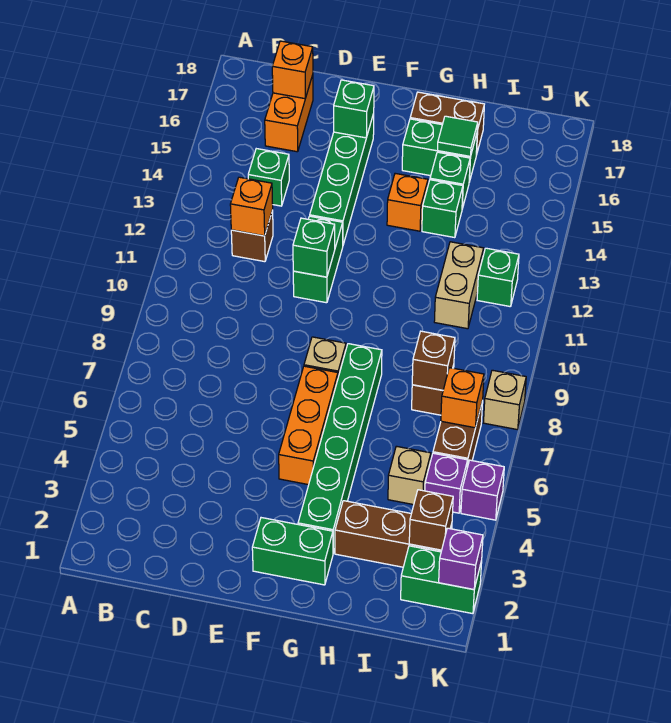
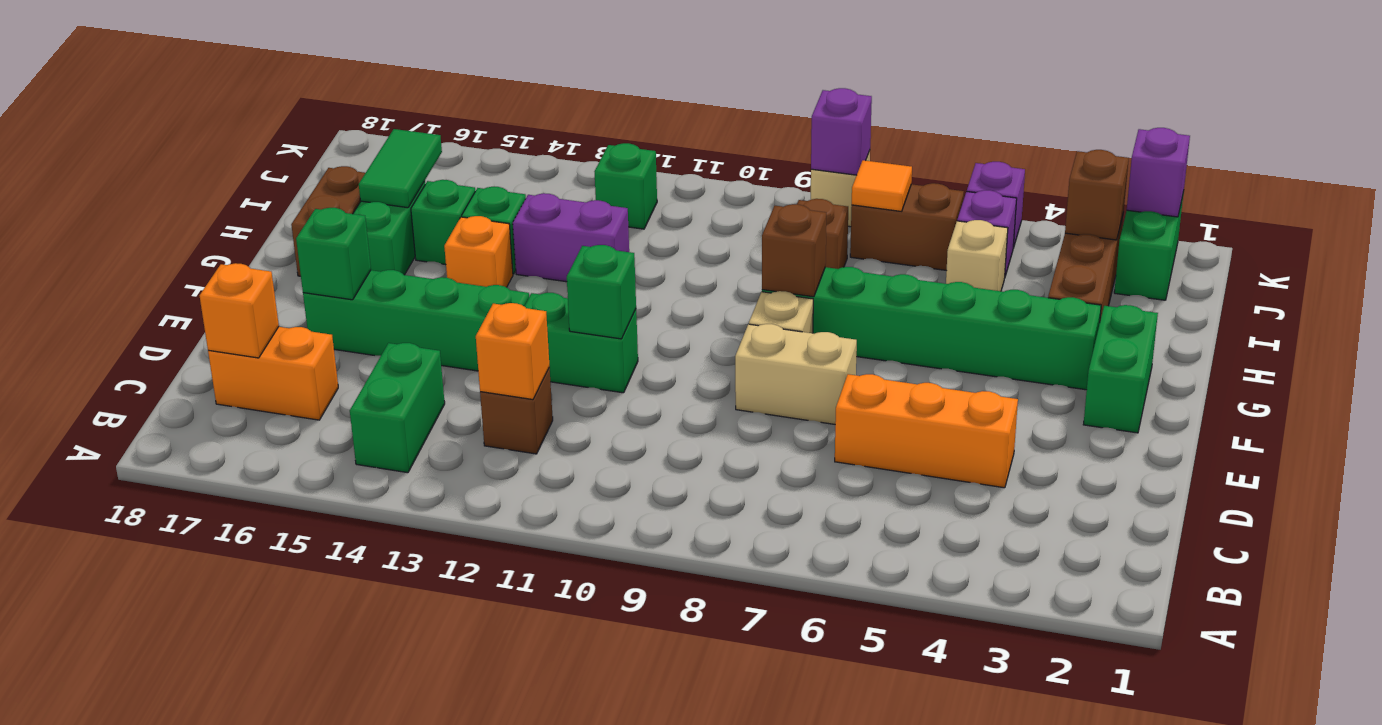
green 1x1 brick [248,149,289,206] -> green 1x2 brick [350,343,445,473]
orange 1x3 brick [279,366,338,485] -> orange 1x3 brick moved to [835,374,1018,488]
none -> purple 1x2 brick [513,193,629,282]
green 1x1 tile [437,116,478,156] -> green 1x2 tile [359,129,442,208]
brown 1x1 brick [412,331,455,390] -> brown 1x1 brick moved to [762,204,826,297]
tan 1x2 brick [434,242,484,329] -> tan 1x2 brick moved to [735,324,857,424]
orange 1x1 brick [441,368,484,428] -> orange 1x1 tile [852,160,912,211]
none -> purple 1x1 brick [811,88,872,175]

